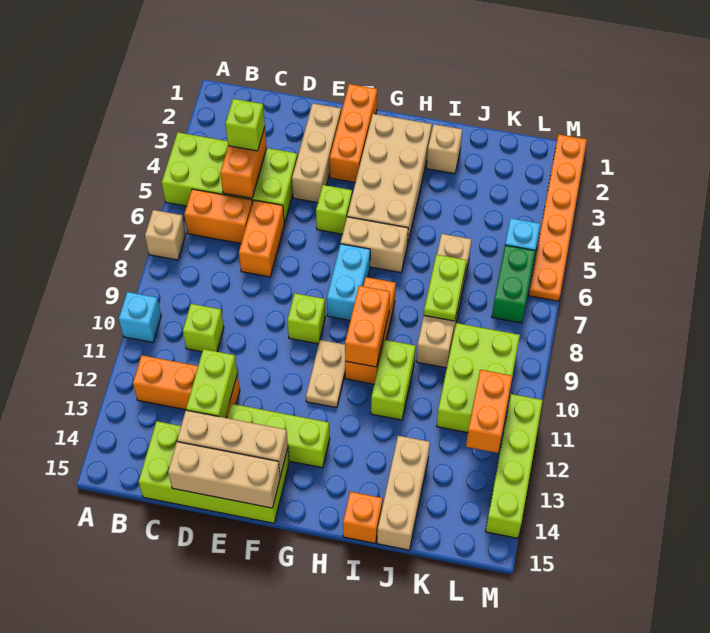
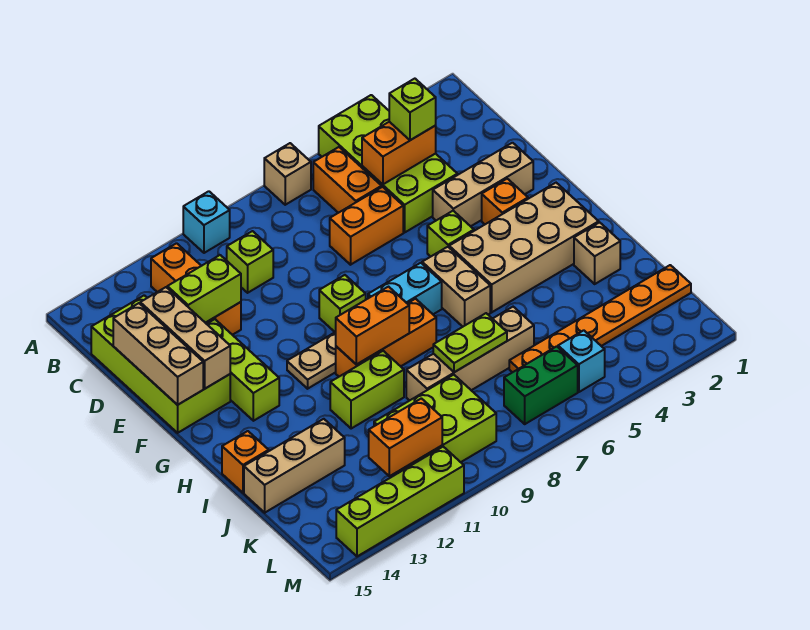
orange 1x3 brick [330,84,377,182] -> orange 1x1 brick [482,179,528,224]
orange 1x6 plate [529,134,587,301] -> orange 1x6 plate moved to [509,265,691,372]

